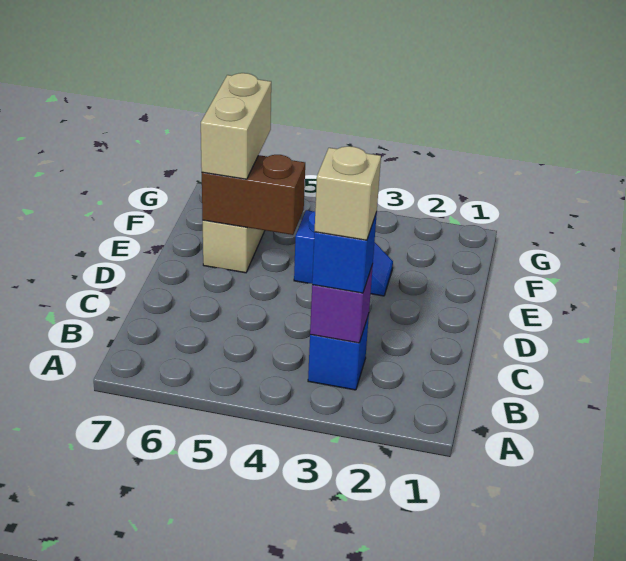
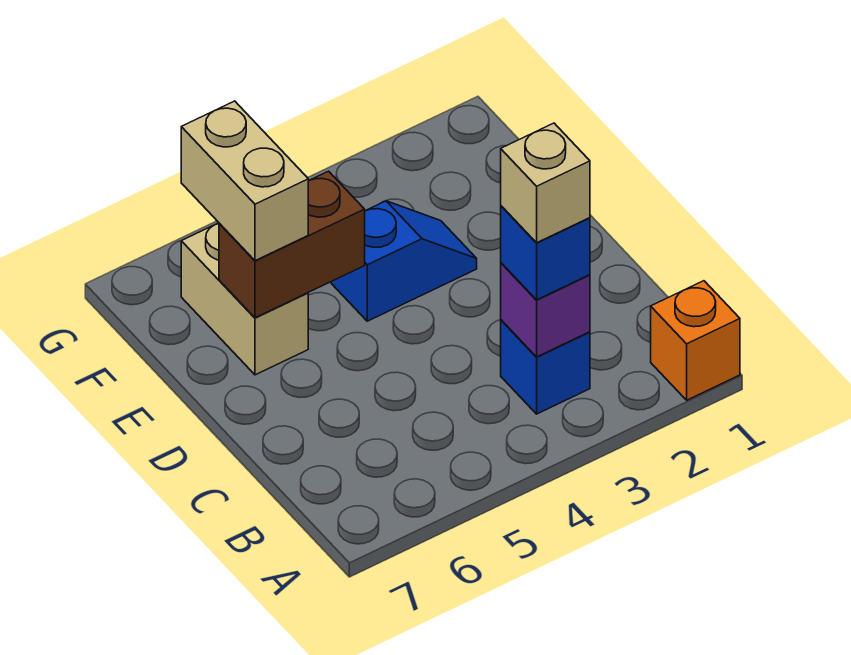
none -> orange 1x1 brick [651,281,740,400]

